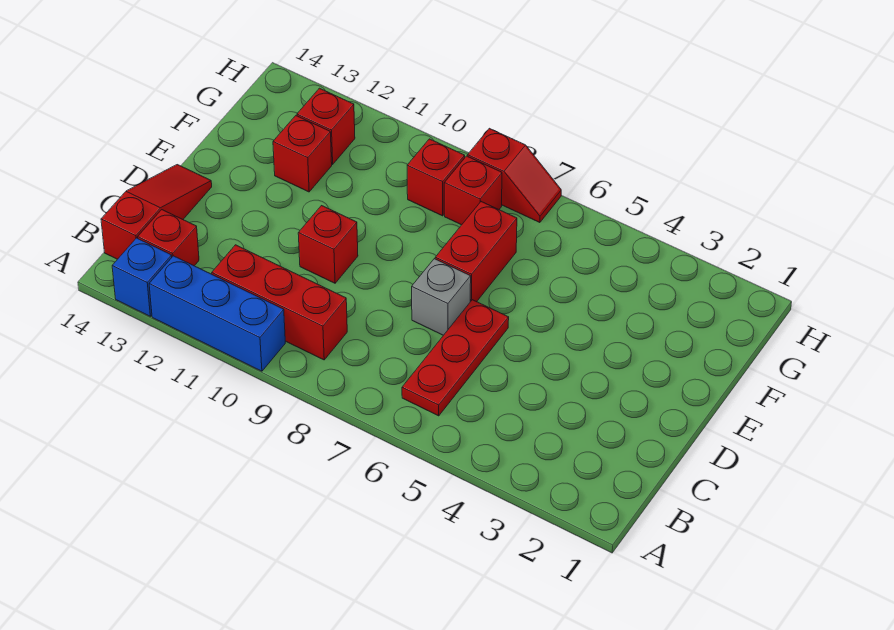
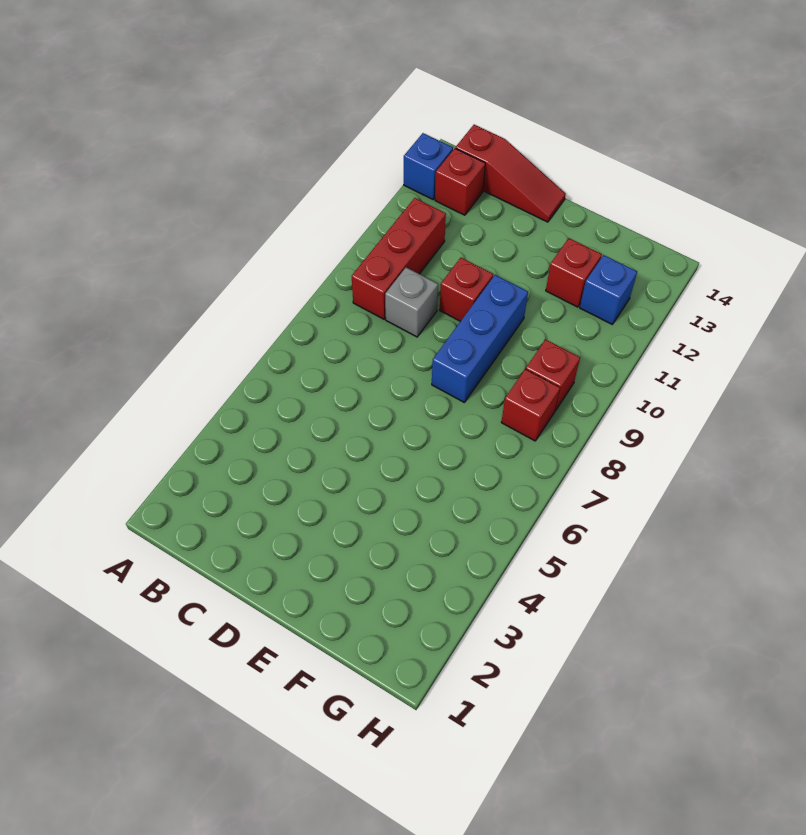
blue 1x3 brick [149,256,285,371] -> blue 1x3 brick moved to [432,275,528,402]
red 1x3 plate [402,300,509,416] -> none
grey 1x1 brick [412,259,471,335] -> grey 1x1 brick moved to [385,268,438,337]
red 1x2 brick [435,202,517,302] -> none
red 1x1 brick [297,88,355,164] -> blue 1x1 brick [580,255,637,324]
red 1x2 slope [468,128,561,223] -> none

